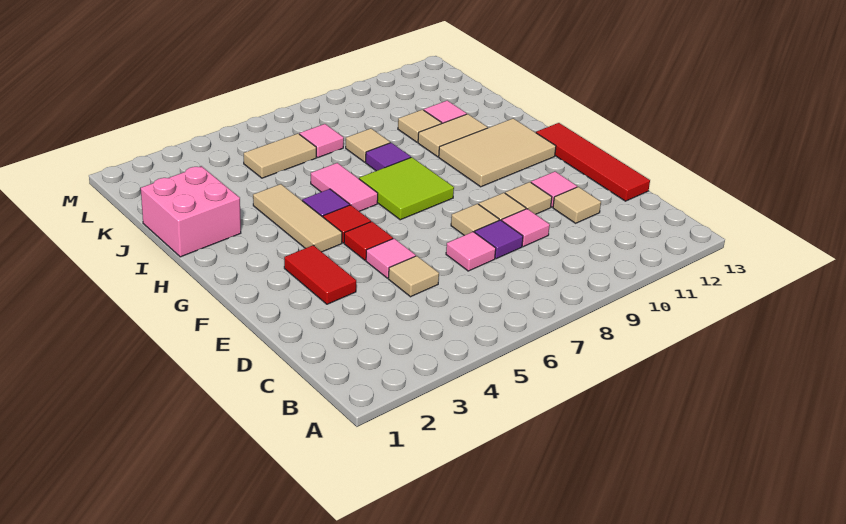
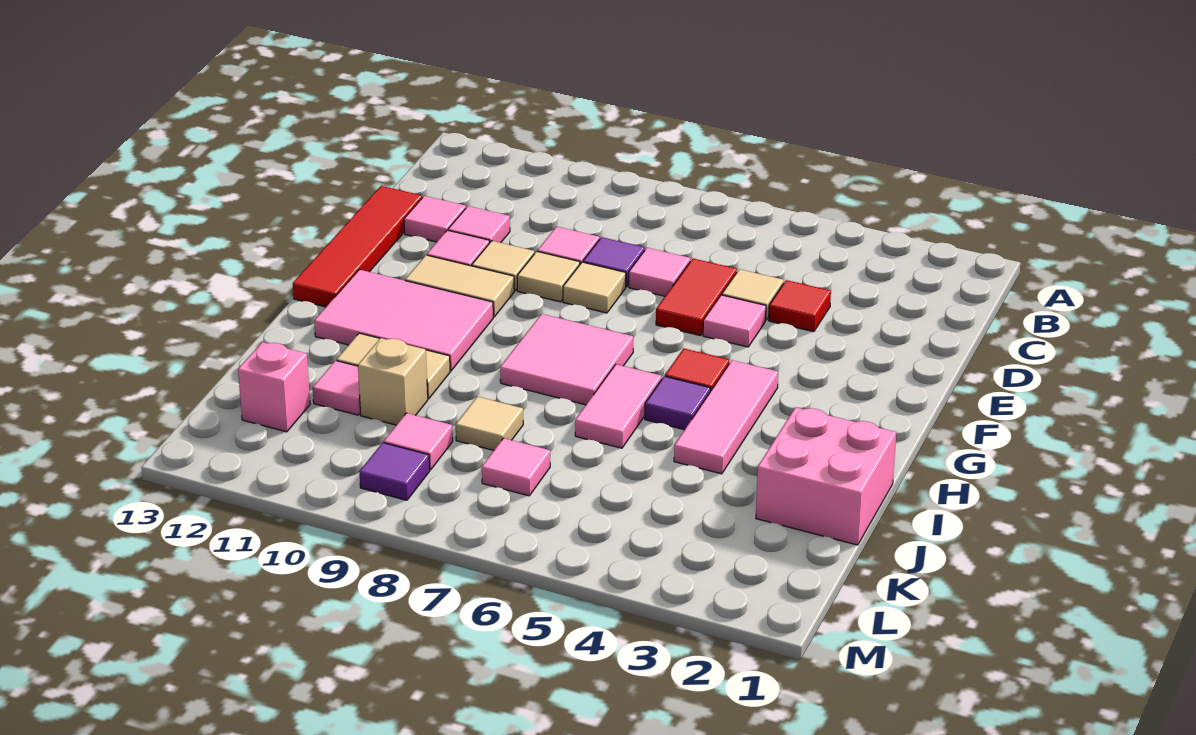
tan 1x1 tile [553,187,601,223] -> pink 1x1 tile [448,206,510,243]
none -> pink 1x1 tile [404,196,466,242]
red 1x2 tile [284,245,356,304] -> red 1x2 tile moved to [656,259,737,336]
red 1x1 tile [344,222,393,260] -> red 1x1 tile moved to [769,280,831,332]
tan 1x3 tile [253,184,342,252] -> pink 1x3 tile [674,360,778,474]
lime 2x2 tile [359,157,454,220] -> pink 2x2 tile [500,314,633,405]
tan 2x3 tile [439,118,556,187] -> pink 2x3 tile [314,270,493,371]
purple 1x1 tile [366,143,411,171] -> purple 1x1 tile moved to [359,442,430,500]
tan 1x1 tile [398,110,442,142] -> tan 1x1 brick [358,338,428,425]
tan 1x2 tile [244,134,316,178] -> tan 1x2 tile moved to [405,255,514,317]
none -> pink 1x1 tile [384,413,453,470]
none -> pink 1x1 brick [238,342,310,432]

